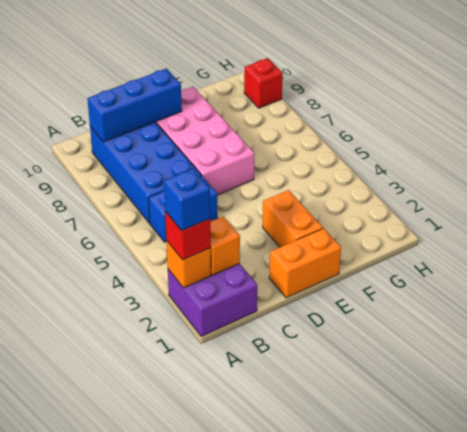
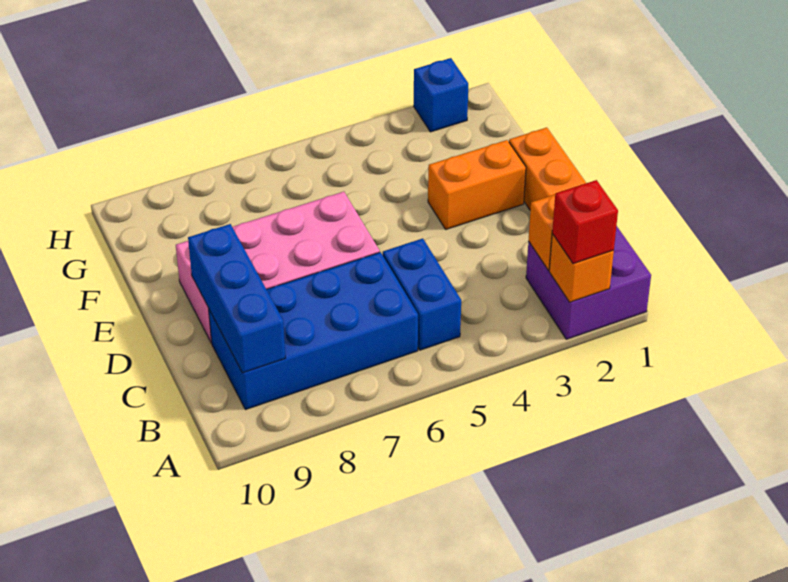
blue 1x1 brick [164,169,210,231] -> blue 1x1 brick moved to [414,58,468,132]
red 1x1 brick [244,58,283,108] -> none

